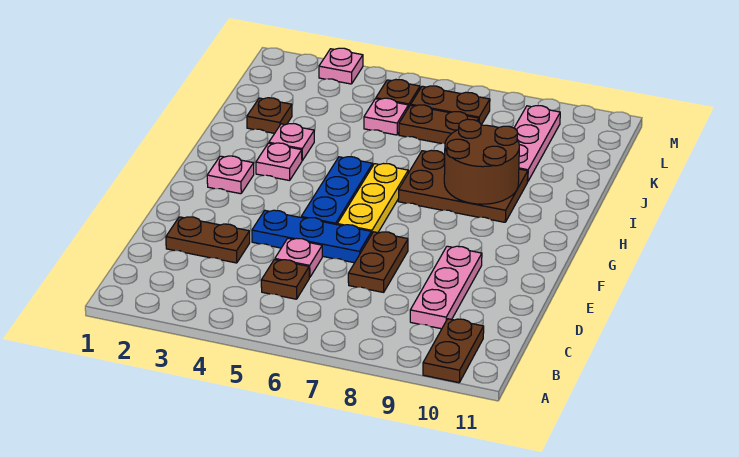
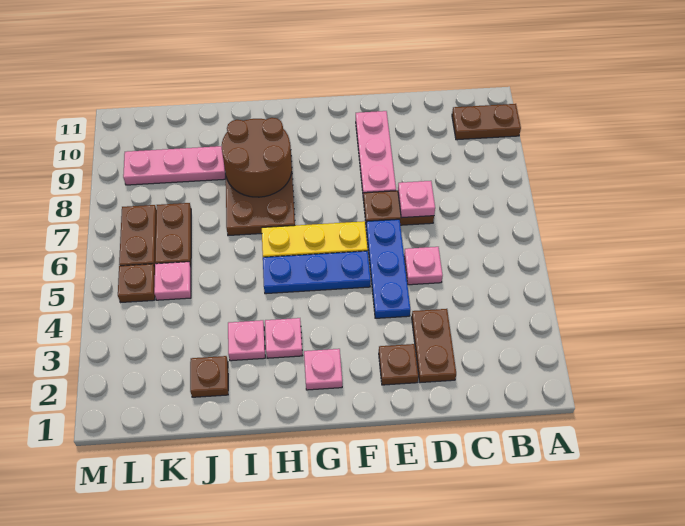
brown 1x1 plate [261,260,309,299] -> brown 1x1 plate moved to [379,344,419,385]
pink 1x3 plate [410,246,482,329] -> pink 1x3 plate turned to [356,111,396,199]
pink 1x1 plate [319,48,363,84] -> pink 1x1 plate moved to [398,181,435,218]

